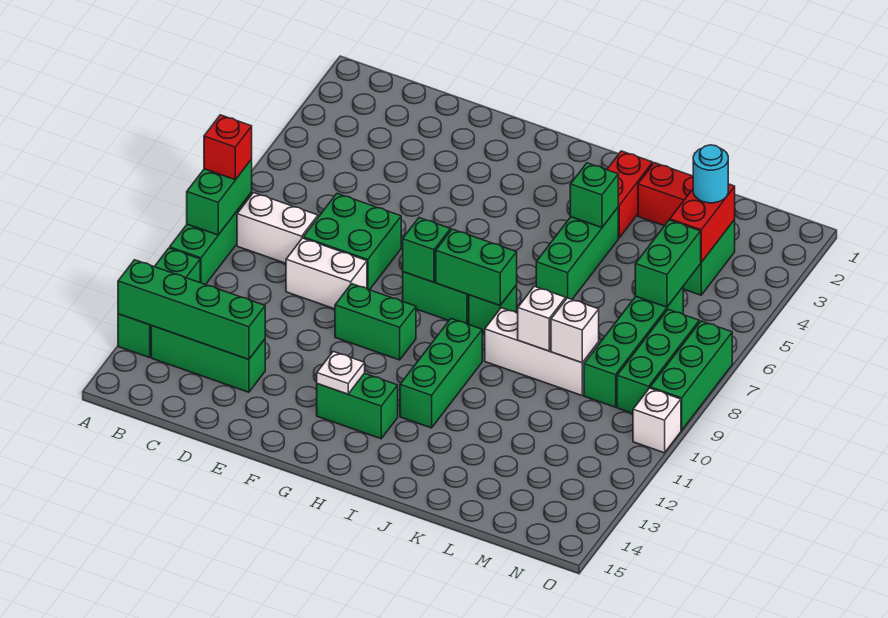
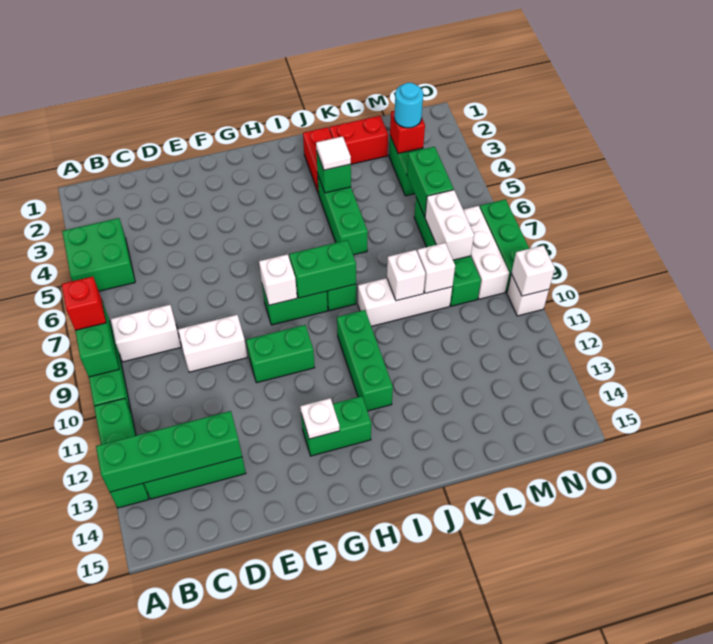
green 2x2 brick [303,194,401,290] -> green 2x2 brick moved to [62,218,135,291]
green 1x1 brick [403,218,450,282] -> white 1x1 brick [259,254,297,305]
none -> white 1x1 tile [316,136,351,170]
red 1x2 brick [670,184,735,262] -> red 1x1 brick [390,111,425,154]
none -> white 1x2 brick [425,190,474,260]
green 1x3 brick [617,310,699,413] -> white 1x3 brick [463,206,509,299]
none -> white 1x1 brick [511,245,555,296]

